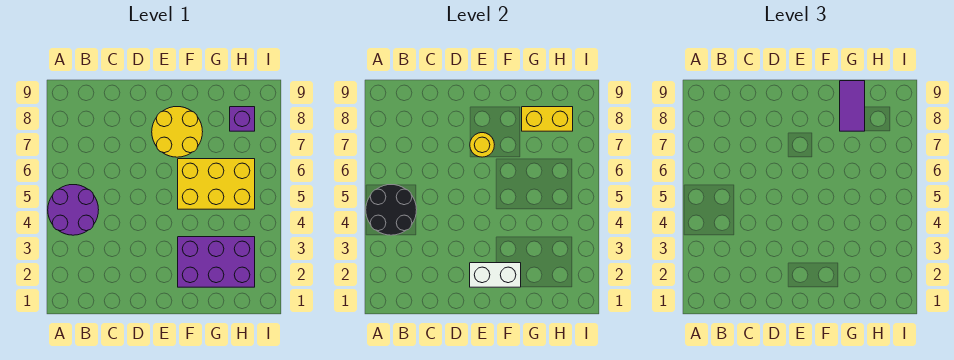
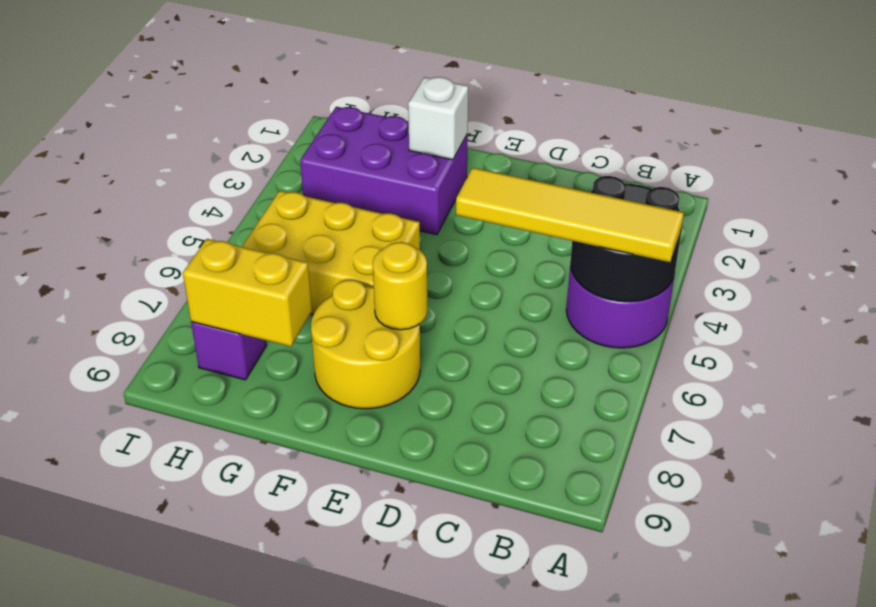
none -> yellow 1x4 tile [456,168,684,262]
white 1x2 brick [470,263,521,287] -> white 1x1 brick [408,77,468,160]
purple 1x2 tile [840,81,865,131] -> none

